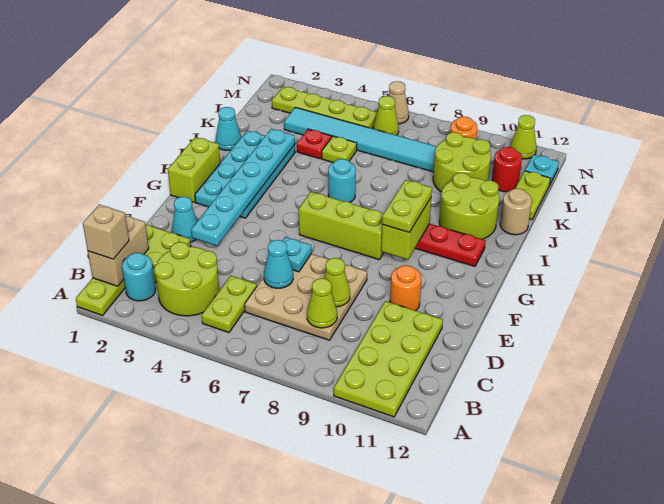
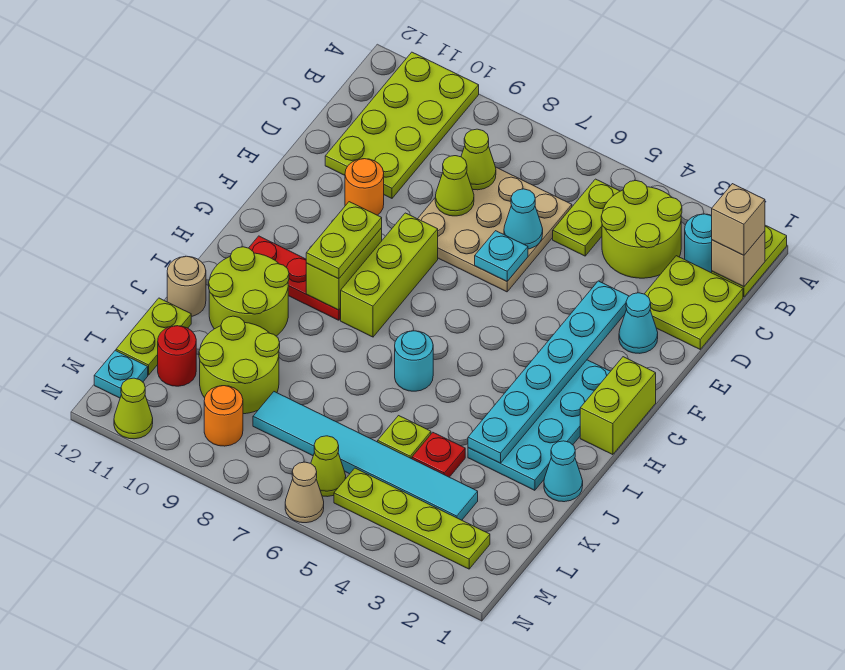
tan 1x2 brick [88,216,149,286] -> tan 1x1 brick [712,231,765,287]
lime 1x3 brick [299,192,384,260] -> lime 1x3 brick turned to [340,213,438,337]

